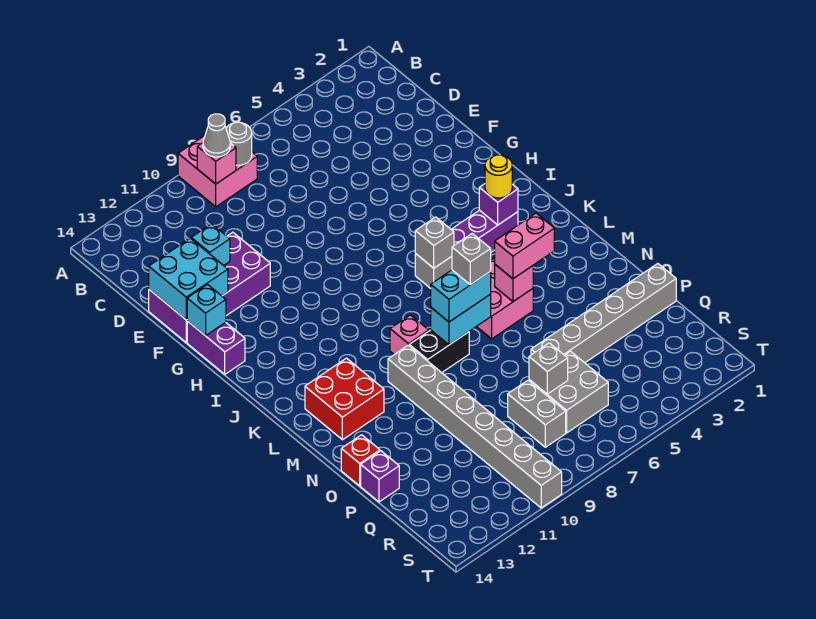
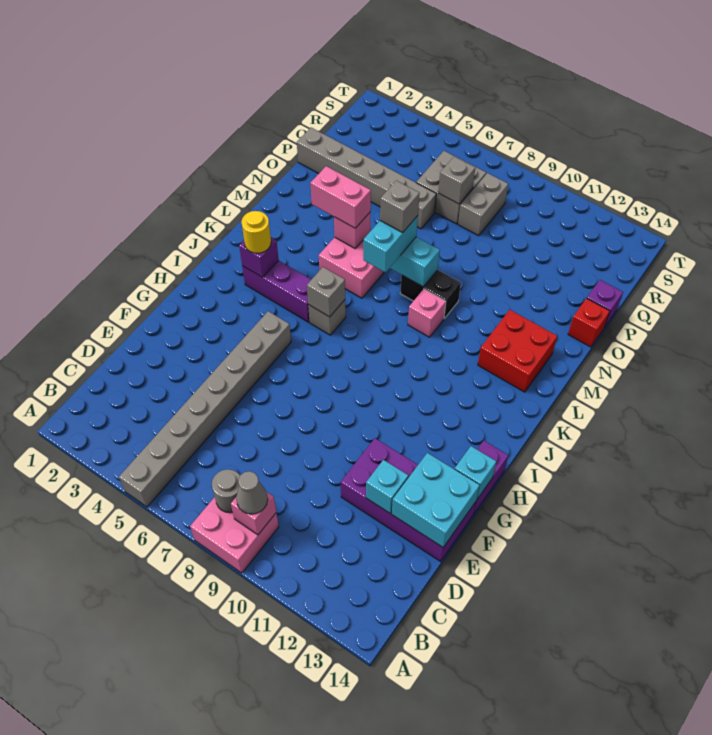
cyan 1x2 brick [431,270,491,322] -> cyan 1x2 brick turned to [363,216,418,272]
grey 1x8 brick [388,345,562,508] -> grey 1x8 brick moved to [119,311,291,507]

